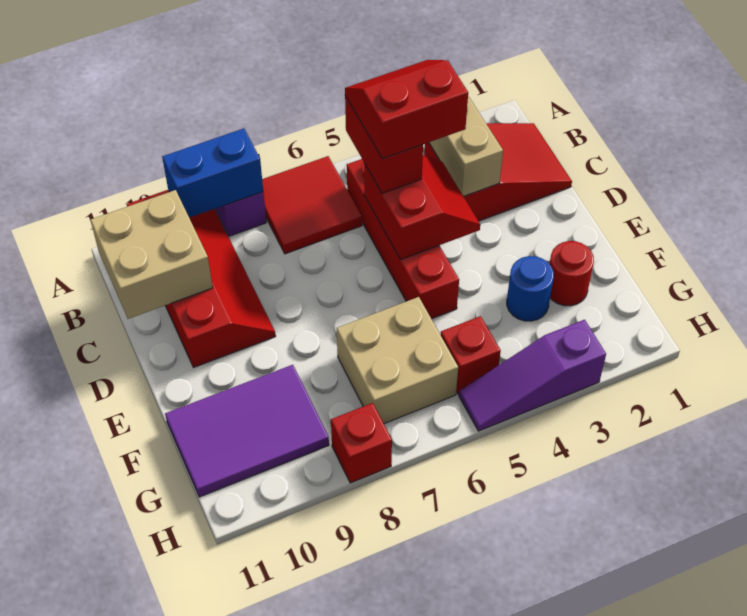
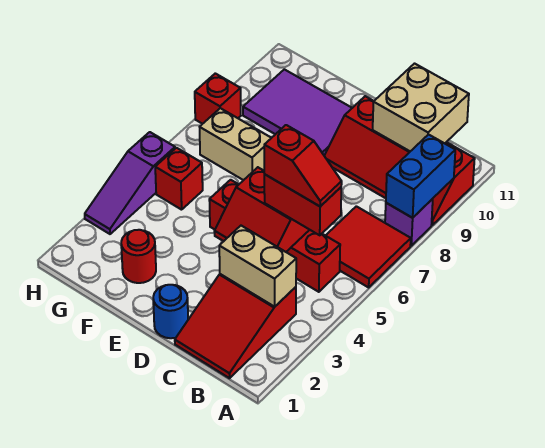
red 2x2 slope [345,60,468,159] -> red 1x2 slope [264,125,342,206]
blue 1x1 round brick [507,256,554,321] -> blue 1x1 round brick moved to [153,285,188,338]
tan 2x2 brick [337,297,458,424] -> tan 1x2 brick [200,108,271,180]
purple 2x3 tile [165,365,329,497] -> purple 2x3 tile turned to [243,69,352,155]
purple 1x3 slope [459,320,606,431] -> purple 1x3 slope turned to [85,132,175,234]

